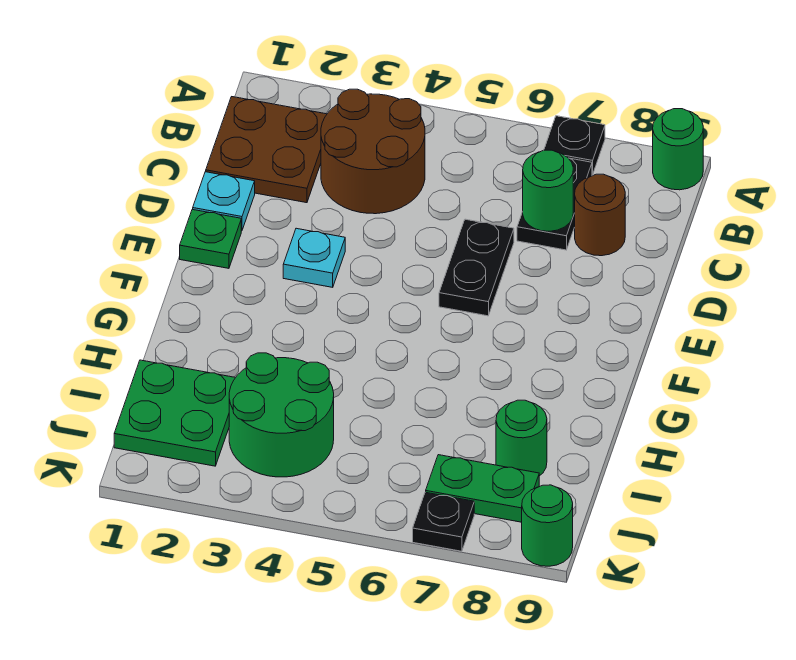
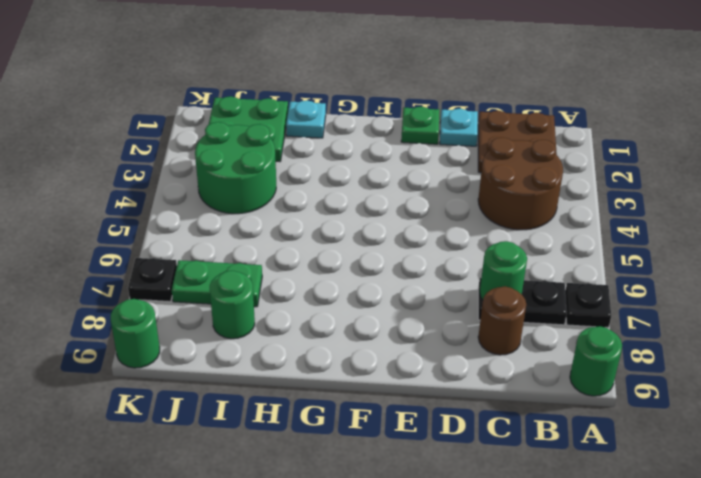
black 1x2 plate [439,219,514,316] -> none
cyan 1x1 plate [283,228,345,287] -> cyan 1x1 plate moved to [286,100,326,138]
green 1x2 plate [426,455,539,522] -> green 1x2 plate turned to [172,260,262,307]

